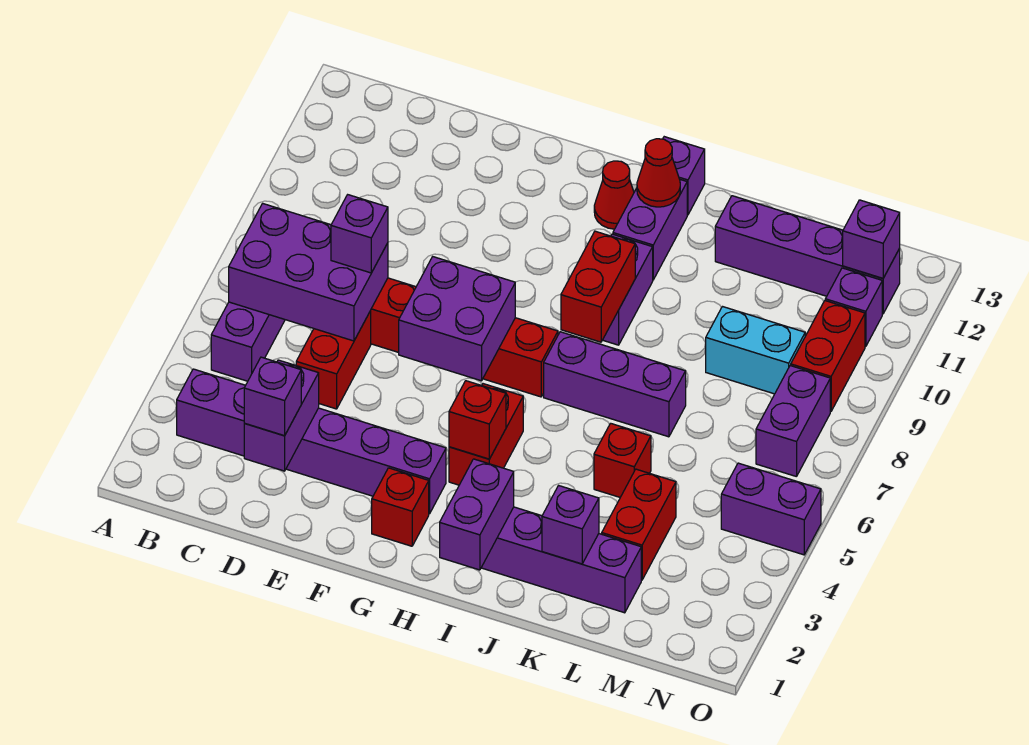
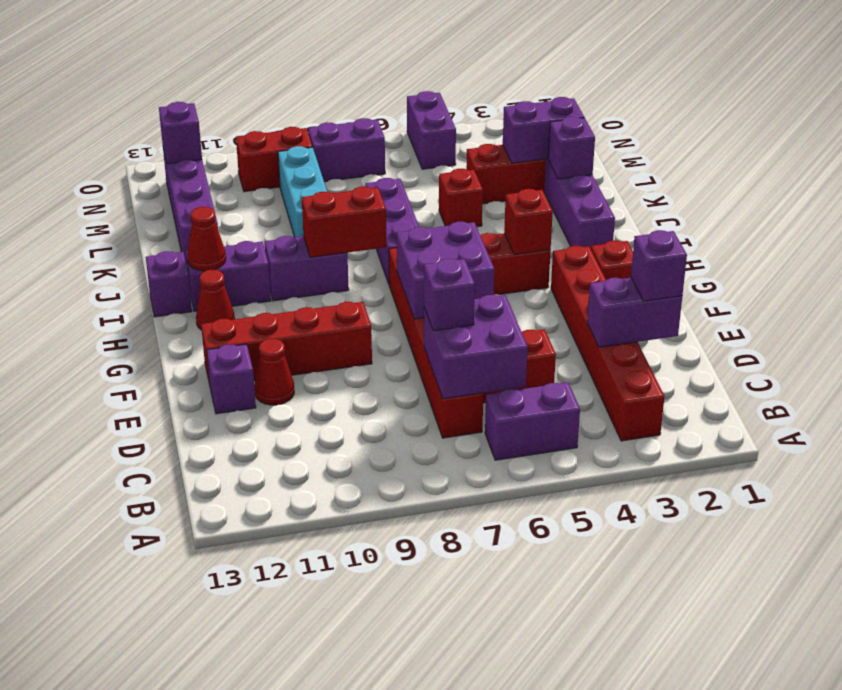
purple 1x6 brick [177,369,446,514] -> red 1x6 brick [551,246,665,441]
purple 2x3 brick [229,203,388,341] -> purple 2x2 brick [424,295,528,399]
none -> red 1x1 cone [254,339,294,405]
none -> red 1x4 brick [201,302,372,384]
purple 1x2 brick [440,459,514,570] -> purple 1x2 brick moved to [503,97,584,163]
cyan 1x2 brick [706,307,805,394] -> cyan 1x3 brick [278,146,327,237]
purple 1x1 brick [825,268,882,346] -> purple 1x1 brick moved to [207,344,256,414]

